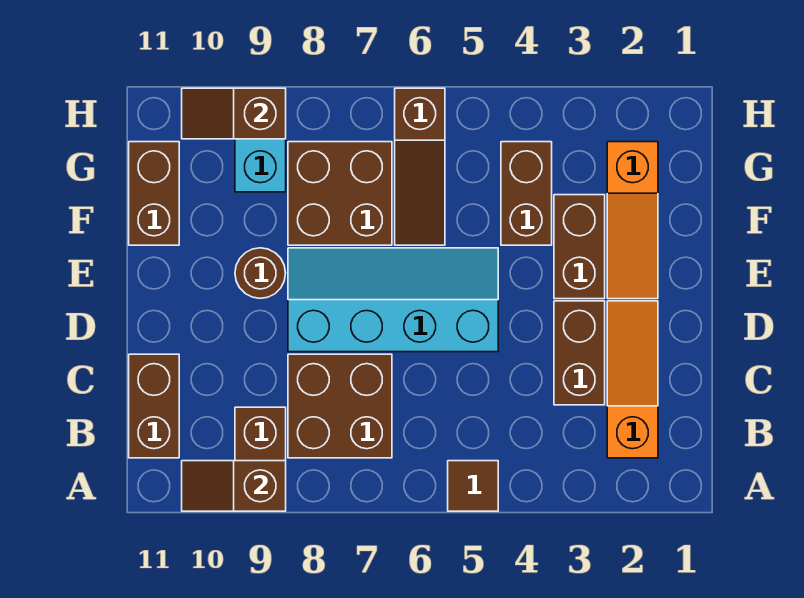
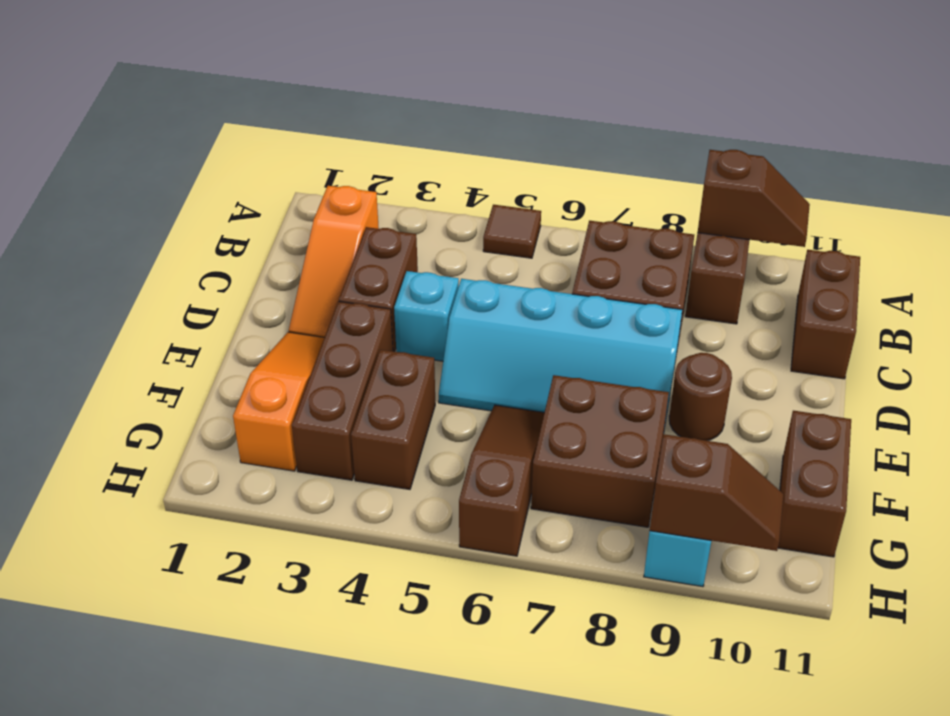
none -> cyan 1x1 brick [394,271,459,361]
brown 1x2 brick [554,195,605,299] -> brown 1x3 brick [292,301,393,480]

